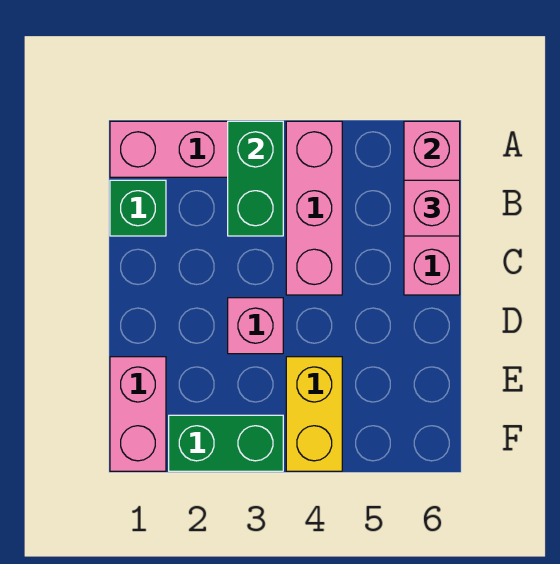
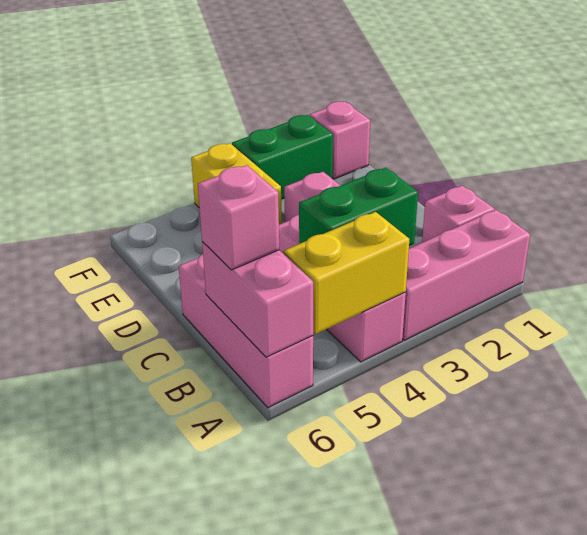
green 1x2 brick [228,121,283,236] -> green 1x2 brick turned to [299,168,418,246]
none -> yellow 1x2 brick [283,212,409,334]
green 1x1 brick [110,180,166,236] -> pink 1x1 brick [422,186,494,243]
pink 1x2 brick [110,357,166,471] -> pink 1x1 brick [309,102,370,179]

